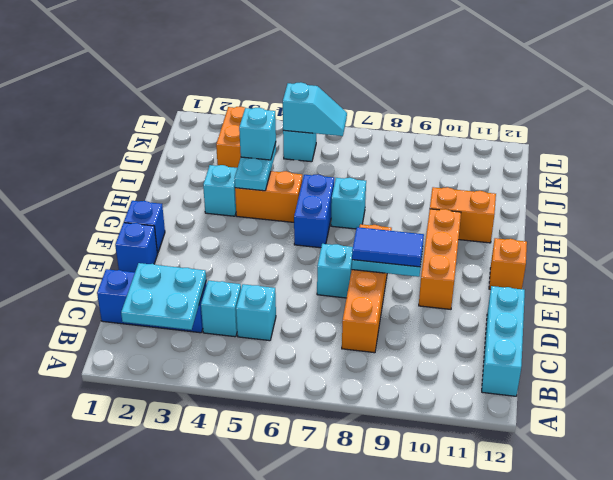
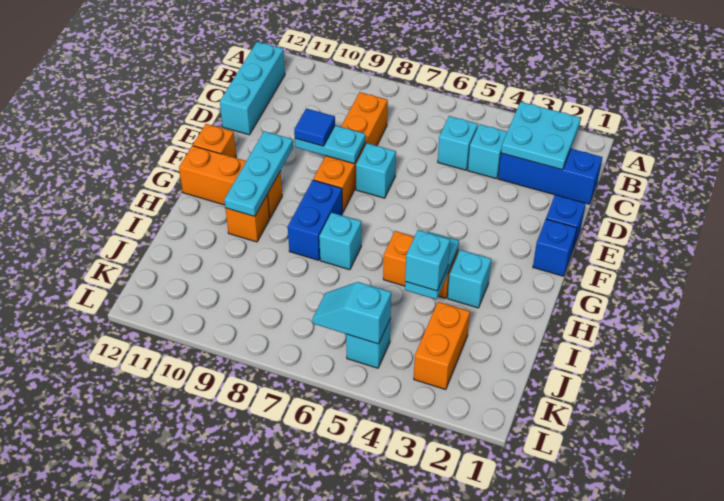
blue 1x2 tile [352,227,424,267] -> blue 1x1 tile [294,109,335,146]
orange 1x3 brick [419,209,461,309] -> orange 1x3 brick turned to [179,146,282,218]
none -> cyan 1x3 plate [224,131,293,216]
blue 1x2 brick [294,175,334,248] -> blue 1x2 brick moved to [288,180,342,260]
orange 1x2 brick [430,187,496,243] -> orange 1x1 brick [225,194,270,242]

